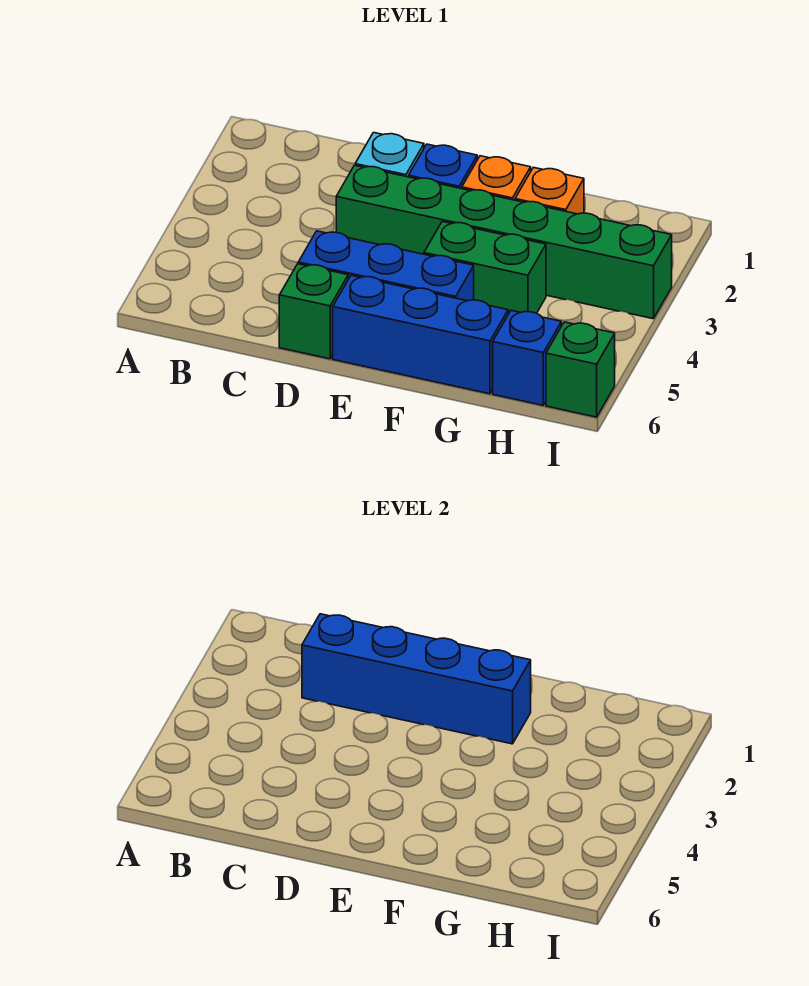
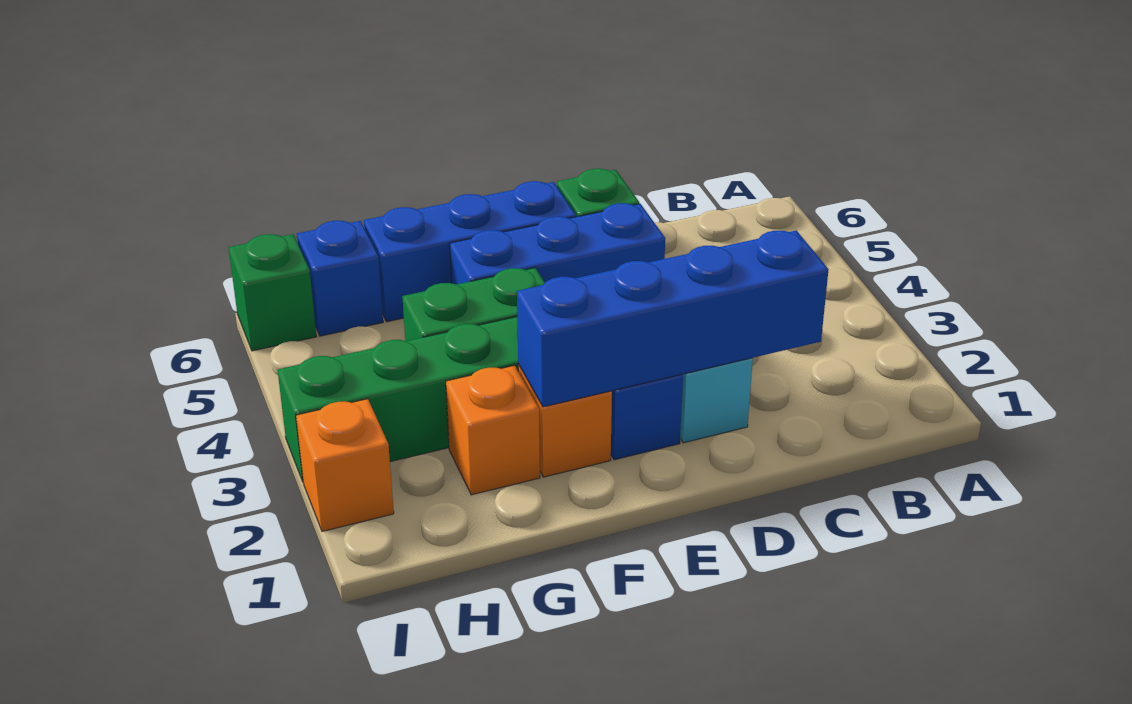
none -> orange 1x1 brick [296,399,394,531]

